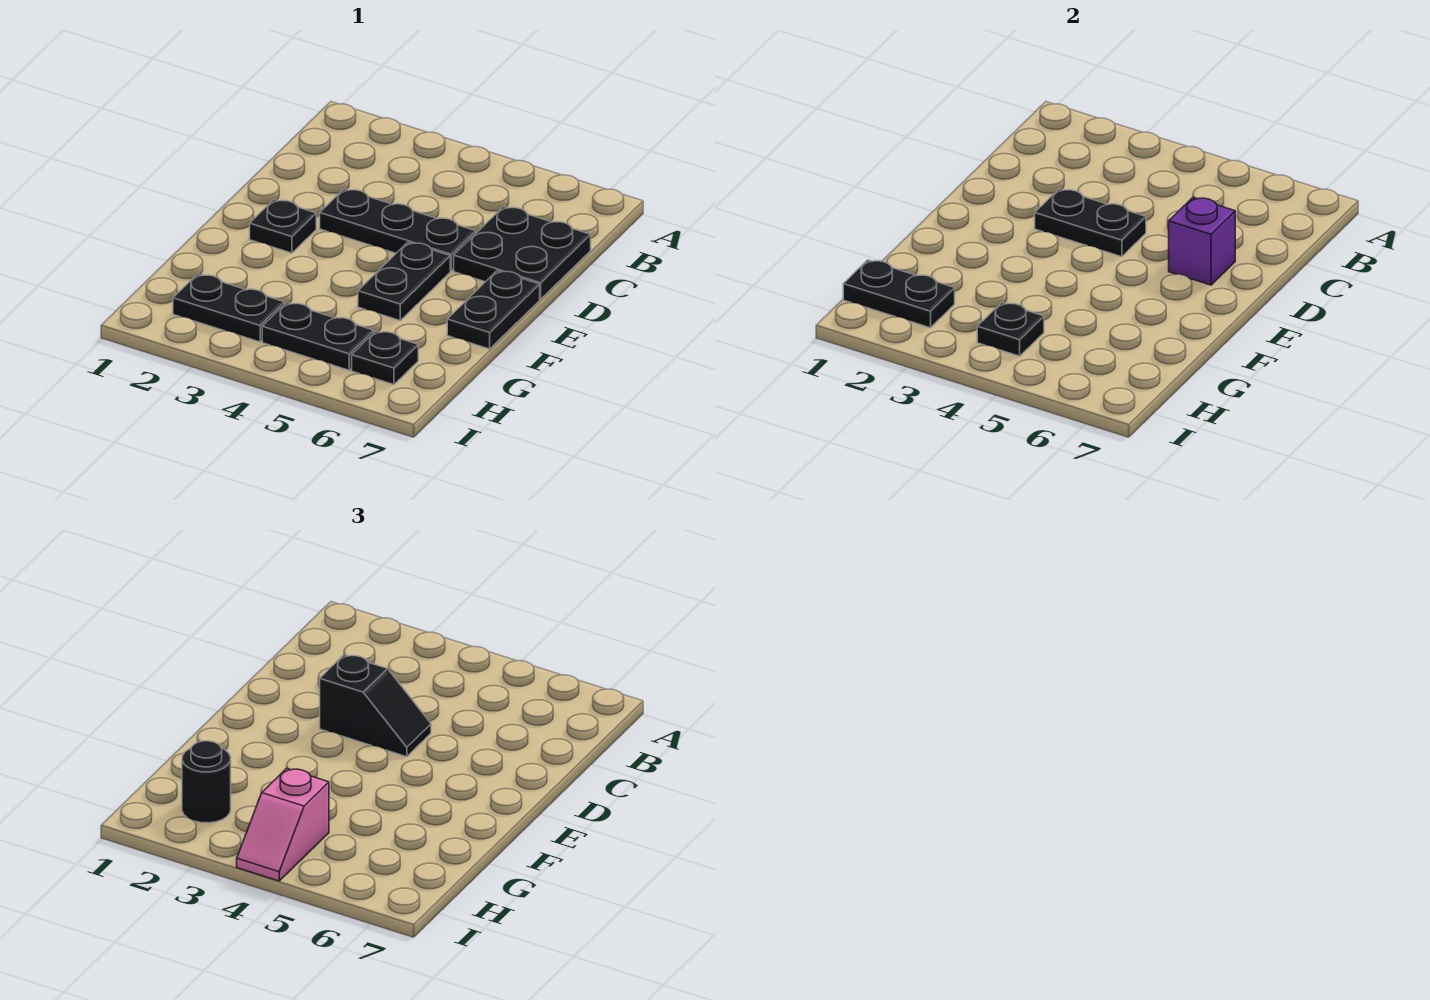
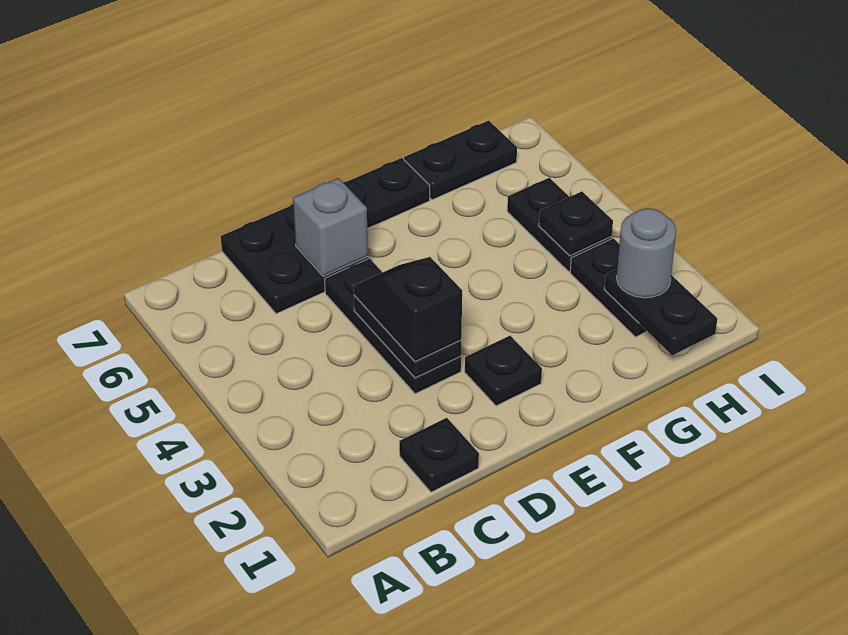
purple 1x1 brick [1169,197,1235,285] -> grey 1x1 brick [293,178,368,276]
black 1x2 plate [358,242,450,320] -> black 1x2 plate moved to [404,121,517,200]
black 1x1 round brick [182,741,231,823] -> grey 1x1 round brick [617,208,676,298]
pink 1x2 slope [237,768,329,881] -> none
black 1x1 plate [352,331,418,385] -> black 1x1 plate moved to [399,418,479,492]

